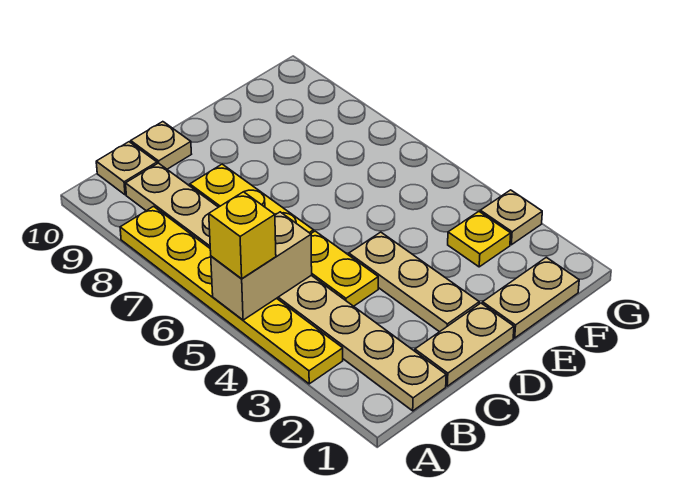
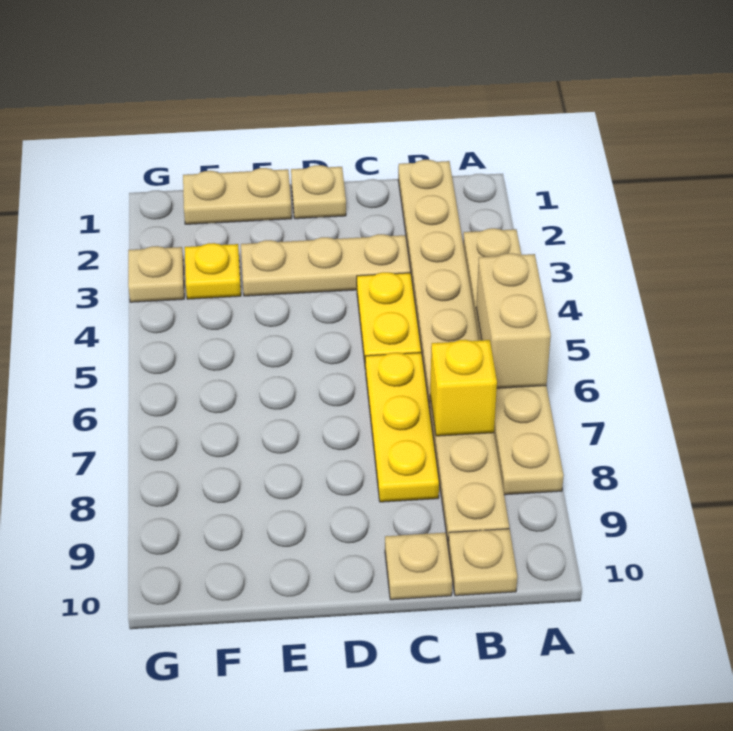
yellow 1x6 plate [120,206,343,384] -> tan 1x6 plate [463,228,564,495]
tan 1x2 brick [211,212,312,320] -> tan 1x2 brick turned to [476,253,551,388]
yellow 1x1 brick [209,192,276,279] -> yellow 1x1 brick moved to [430,340,497,436]
tan 1x2 plate [415,303,514,386] -> tan 1x1 plate [291,165,346,219]
tan 1x3 plate [349,232,479,332] -> tan 1x3 plate turned to [241,234,410,296]

